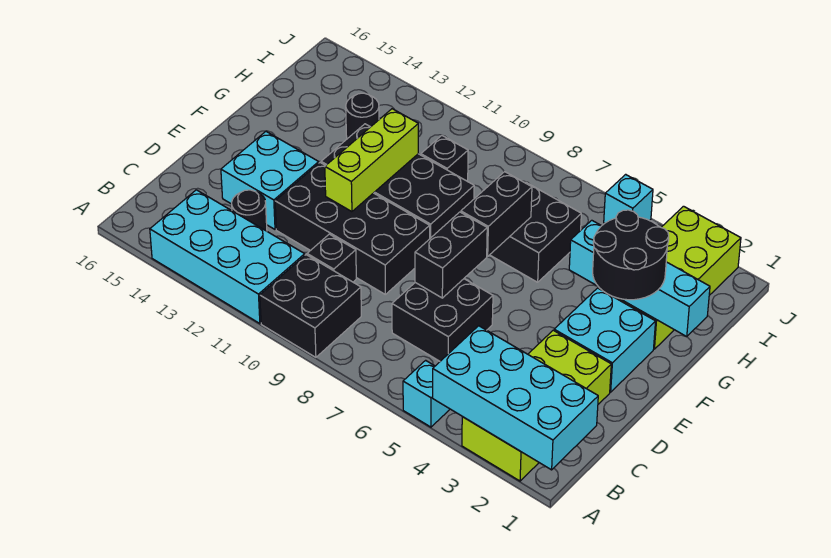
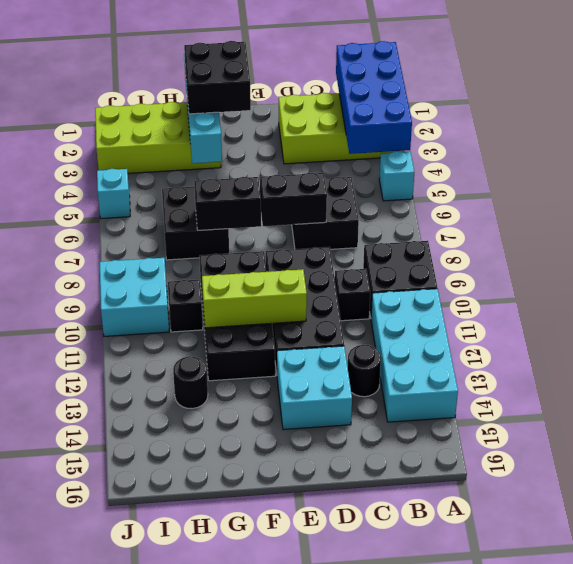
cyan 2x4 brick [433,326,598,470] -> blue 2x4 brick [336,41,412,154]
cyan 2x2 brick [554,288,656,392] -> cyan 2x2 brick moved to [100,258,169,336]
black 2x2 round brick [593,210,669,300] -> black 2x2 brick [184,41,251,114]

